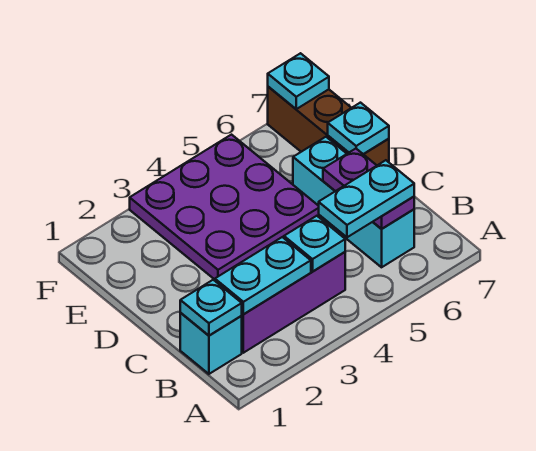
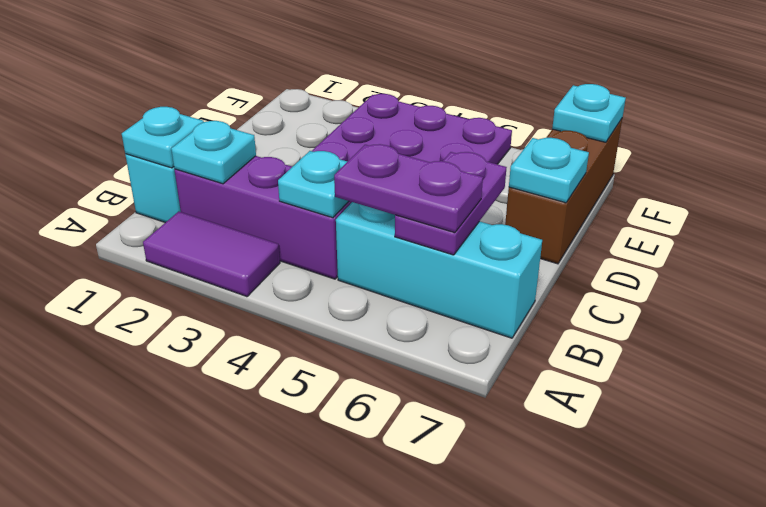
none -> purple 1x2 tile [143,211,280,297]
cyan 1x2 plate [215,237,311,314] -> cyan 1x1 plate [171,121,256,184]
cyan 1x2 plate [319,160,414,237] -> purple 1x2 plate [334,144,483,233]
cyan 1x3 brick [293,137,414,267] -> cyan 1x3 brick turned to [336,202,542,338]

